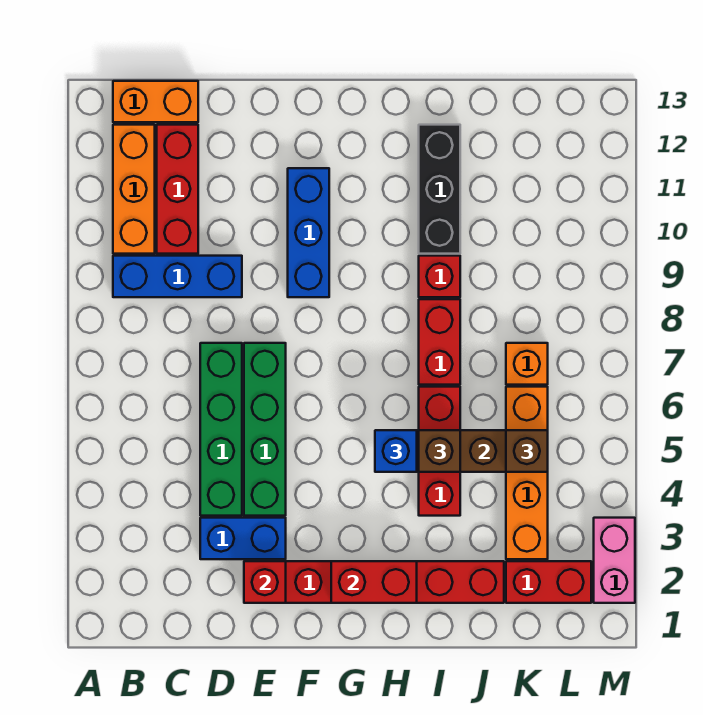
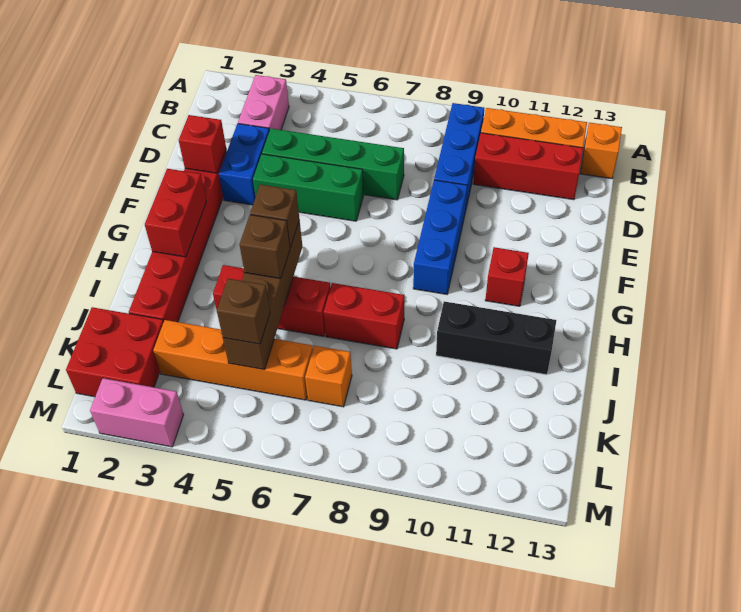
none -> pink 1x2 brick [238,75,289,131]
orange 1x2 brick [113,81,198,122] -> orange 1x1 brick [580,123,622,179]
green 1x4 brick [244,343,286,516] -> green 1x3 brick [253,154,364,221]
blue 1x3 brick [288,168,329,297] -> blue 1x3 brick turned to [413,180,467,294]
blue 1x1 brick [375,430,417,472] -> brown 1x1 brick [250,185,299,247]
red 1x1 brick [419,256,460,297] -> red 1x1 brick moved to [485,247,529,306]
red 1x2 brick [506,561,591,603] -> red 2x2 brick [66,307,164,397]

